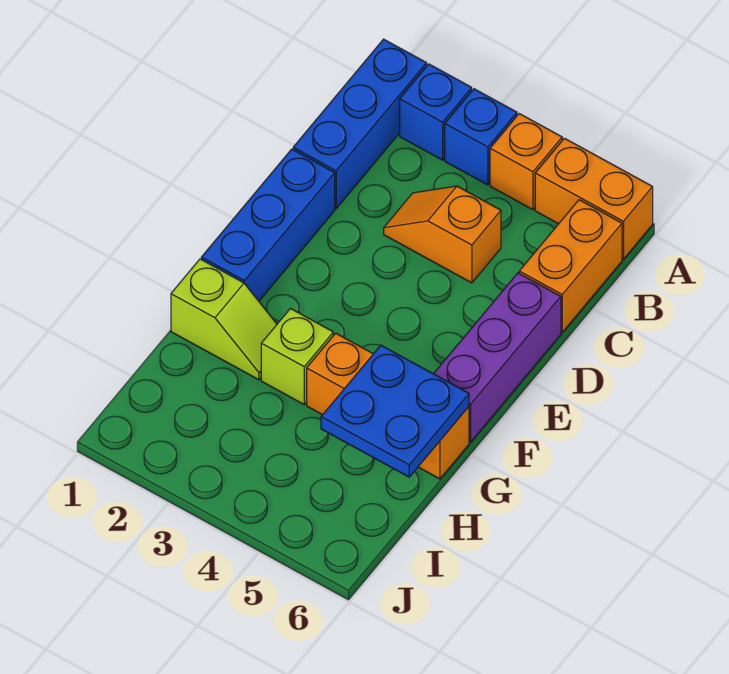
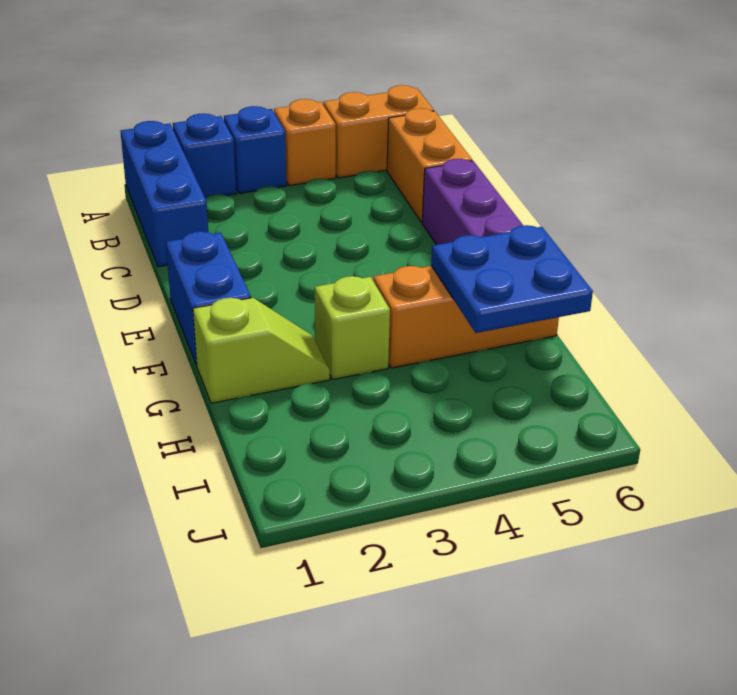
orange 1x2 slope [384,186,501,283] -> none
blue 1x3 brick [201,149,335,301] -> blue 1x2 brick [166,231,251,366]

